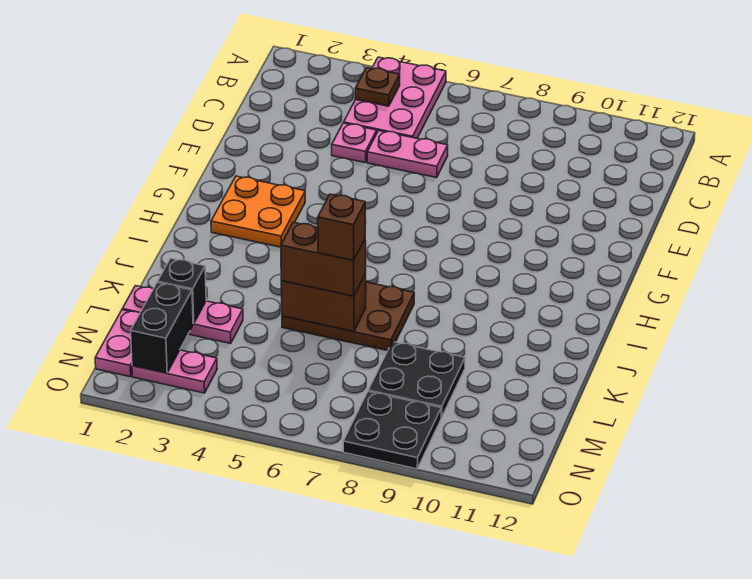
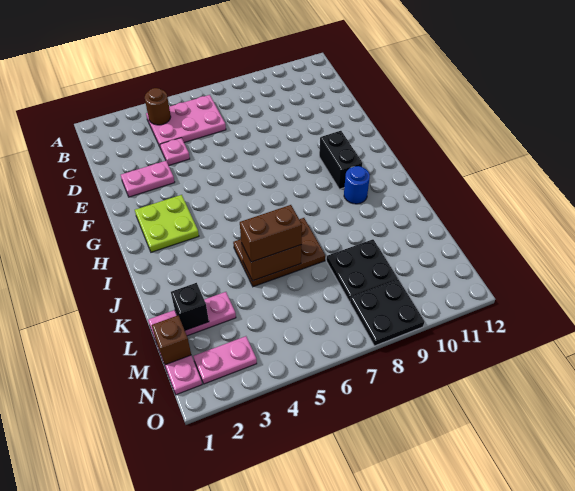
pink 2x3 plate [344,57,446,138] -> pink 2x3 plate turned to [146,95,226,149]
brown 1x1 plate [355,67,400,106] -> brown 1x1 round brick [145,88,171,125]
pink 1x2 plate [367,131,448,178] -> pink 1x2 plate moved to [121,161,175,197]
orange 2x2 plate [211,176,305,247] -> lime 2x2 plate [135,195,199,252]
none -> blue 1x1 round brick [344,166,370,204]
brown 1x1 brick [318,194,365,260] -> brown 1x1 brick moved to [152,316,191,365]
black 1x2 brick [131,282,193,373] -> black 1x2 brick moved to [319,131,362,189]

